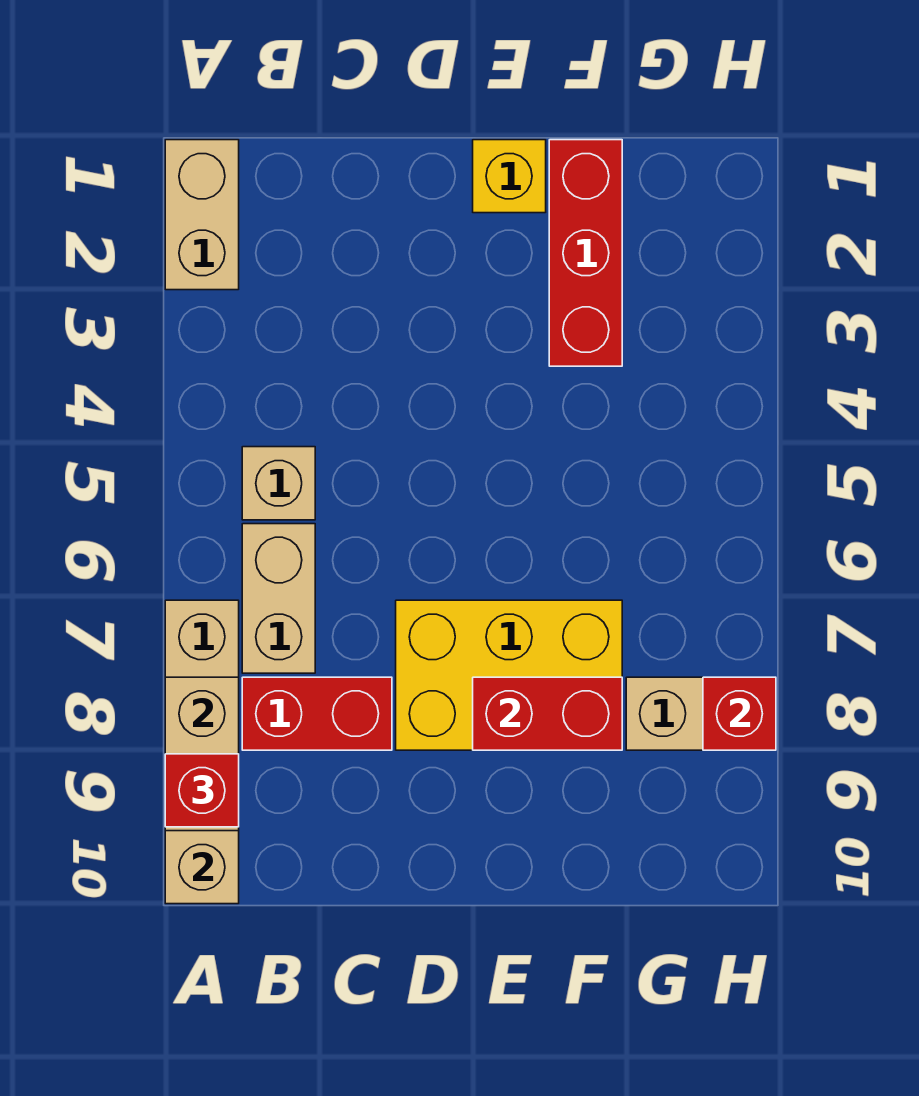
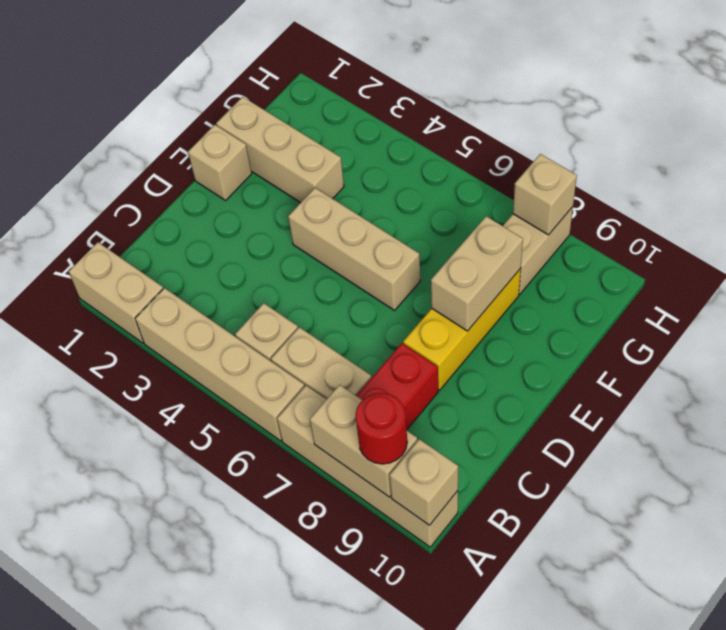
none -> tan 1x4 brick [135,288,305,441]
red 1x1 brick [165,754,239,827] -> red 1x1 round brick [356,393,407,464]
yellow 2x3 brick [396,600,622,750] -> yellow 1x3 brick [403,269,521,390]
yellow 1x1 brick [473,140,546,213] -> tan 1x1 brick [188,125,252,200]
none -> tan 1x3 brick [288,188,420,310]
red 1x2 brick [473,677,622,750] -> tan 1x2 brick [431,216,523,331]
red 1x3 brick [549,140,622,366] -> tan 1x3 brick [216,97,344,203]
red 1x1 brick [703,677,776,750] -> tan 1x1 brick [513,154,577,235]

